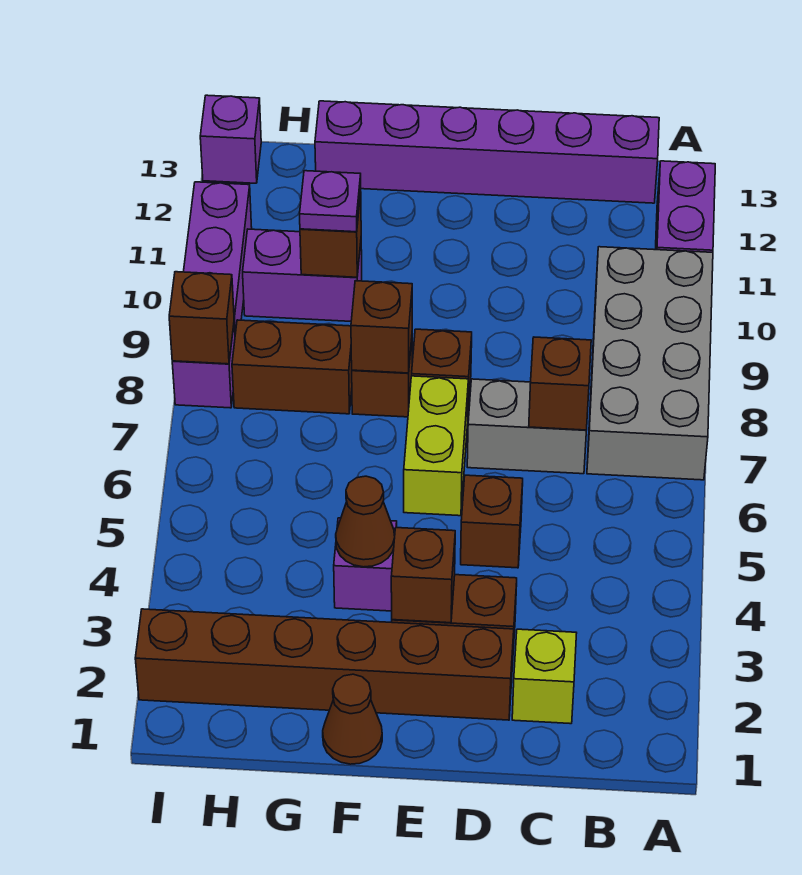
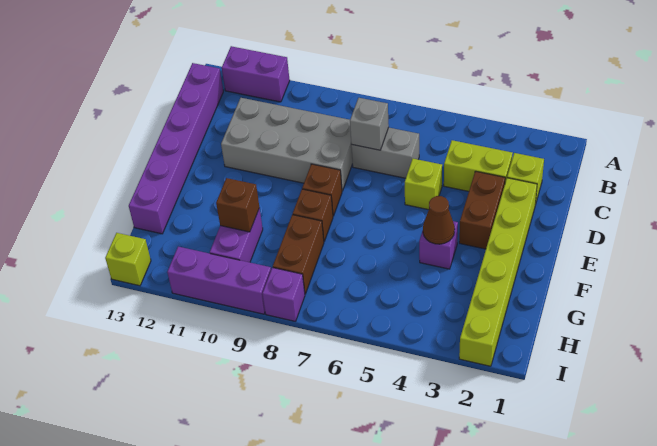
grey 2x4 brick [587,247,713,480] -> grey 2x4 brick moved to [221,98,352,191]
grey 1x2 brick [467,379,586,474] -> grey 1x2 brick turned to [351,127,419,178]
brown 1x1 brick [529,337,591,430] -> grey 1x1 brick [350,98,389,150]
brown 1x6 brick [135,609,514,720] -> lime 1x6 brick [459,178,537,366]
brown 1x1 brick [461,475,523,568] -> lime 1x1 brick [405,159,442,210]
brown 1x1 brick [391,528,455,623] -> none
lime 1x2 brick [404,376,468,516] -> lime 1x2 brick moved to [444,140,513,191]
brown 1x1 cone [323,674,382,764] -> none
brown 1x1 brick [351,281,412,373] -> none
purple 1x1 plate [300,171,361,232] -> none
brown 1x1 brick [169,272,234,364] -> none
purple 1x1 brick [200,95,261,183] -> lime 1x1 brick [105,233,151,286]

